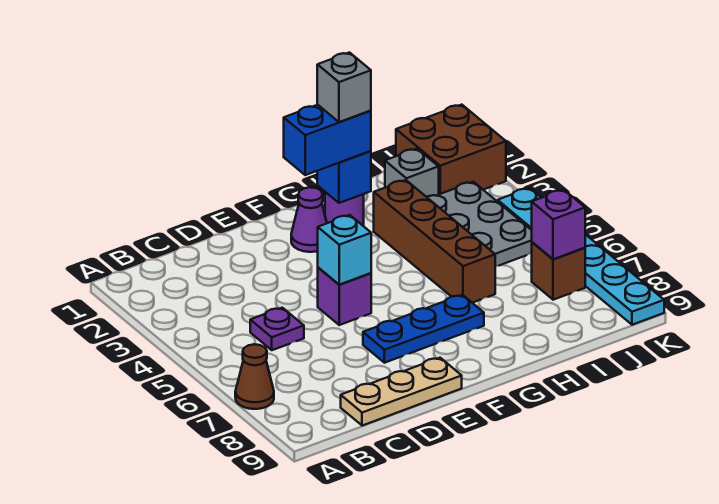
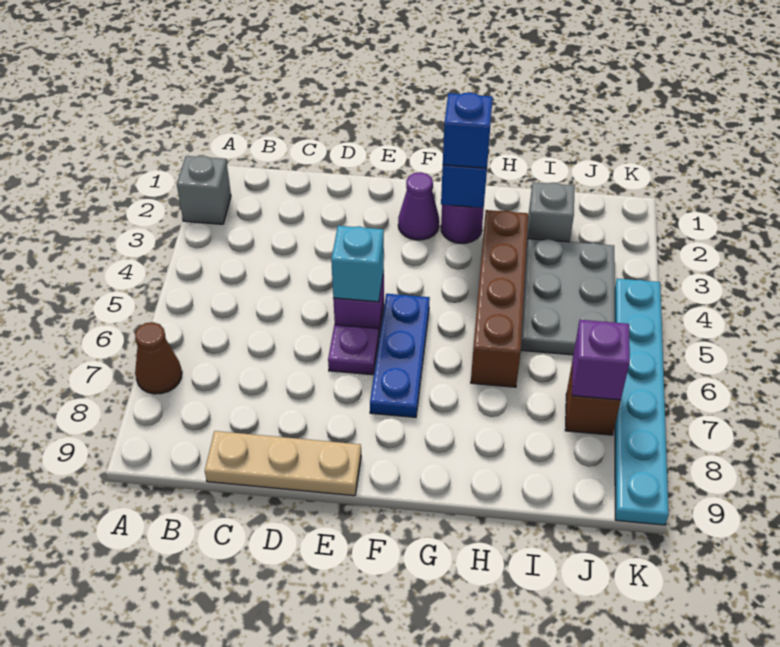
purple 1x1 plate [250,308,304,350] -> purple 1x1 plate moved to [328,325,379,375]
blue 1x3 plate [363,295,484,363] -> blue 1x3 plate turned to [370,294,430,417]
blue 1x2 brick [284,105,371,175] -> blue 1x1 brick [443,92,493,168]
grey 1x1 brick [317,52,371,122] -> grey 1x1 brick moved to [177,156,231,224]
brown 2x2 brick [396,105,506,194] -> none

